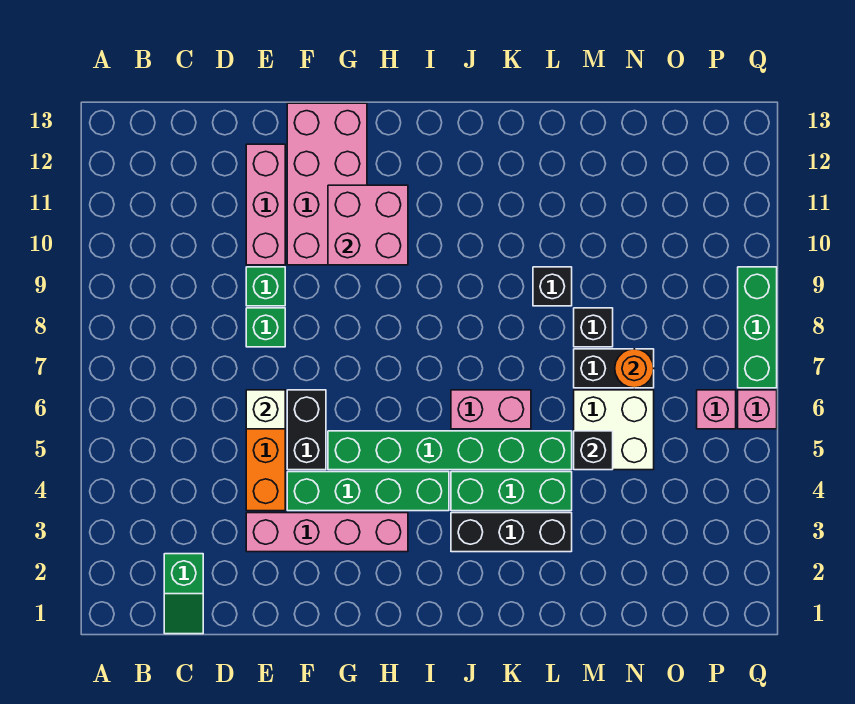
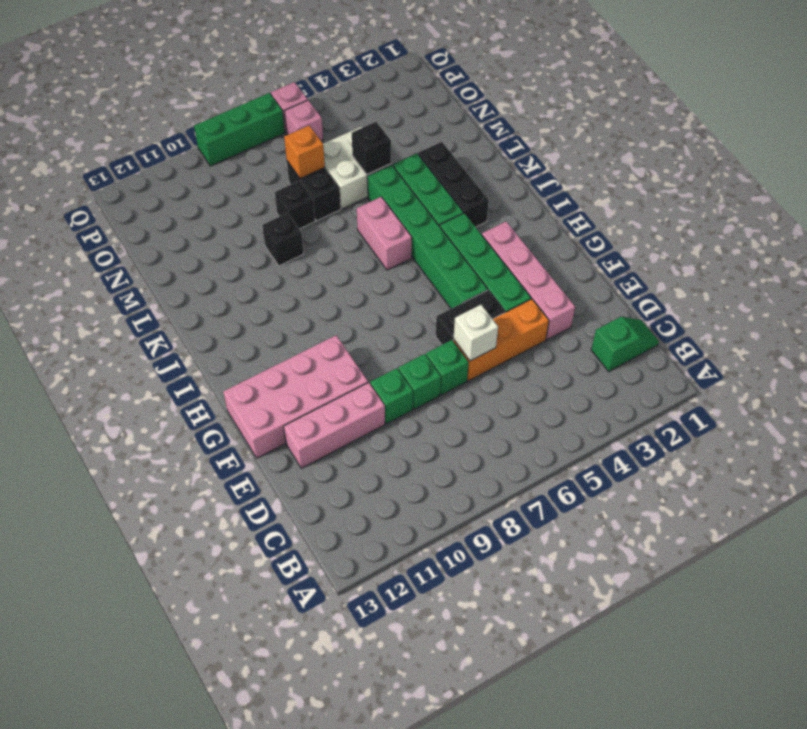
none -> green 1x1 brick [426,340,469,395]
pink 2x2 brick [328,185,408,265] -> none
orange 1x1 round brick [615,349,654,388] -> orange 1x1 brick [284,126,325,179]

